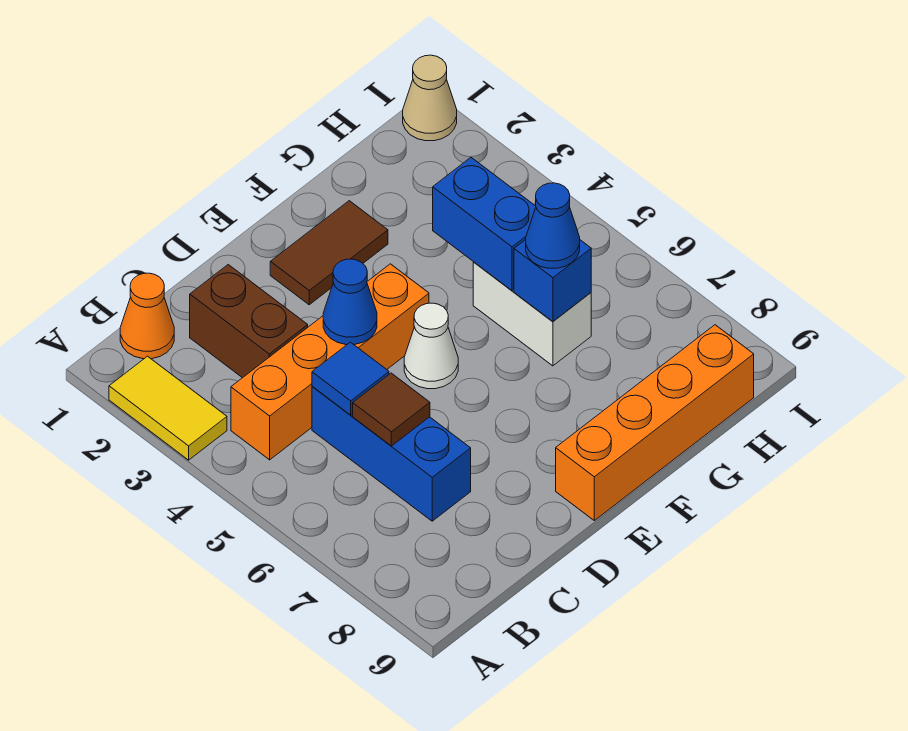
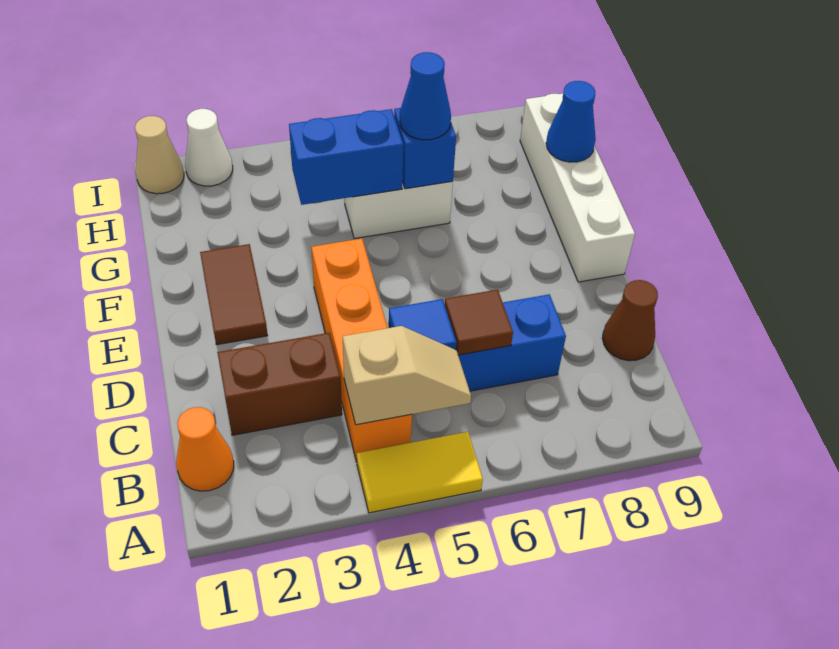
yellow 1x2 tile [109,356,227,460] -> yellow 1x2 tile moved to [357,432,483,513]
none -> tan 1x2 slope [343,326,471,425]
none -> brown 1x1 cone [602,280,658,361]
blue 1x1 cone [323,259,377,345] -> blue 1x1 cone moved to [546,81,596,162]
white 1x1 cone [404,303,458,389] -> white 1x1 cone moved to [185,109,233,186]
orange 1x4 brick [556,325,754,520] -> white 1x4 brick [520,94,635,282]

